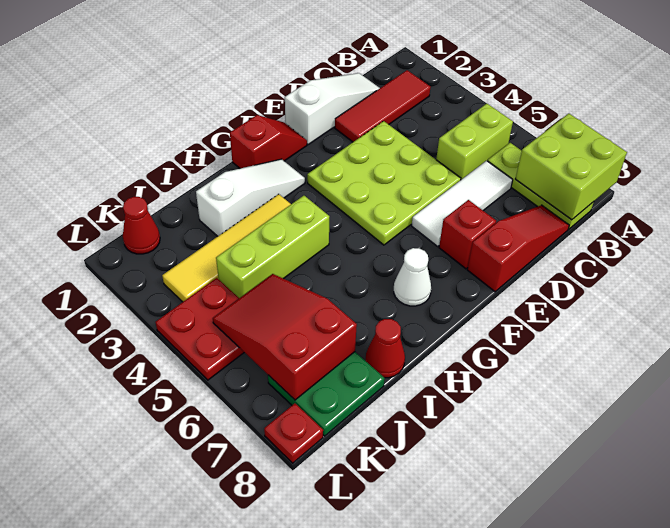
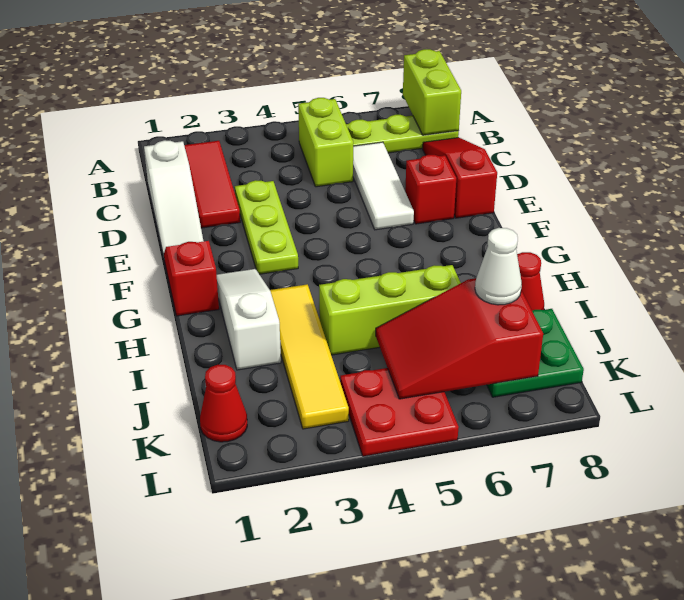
lime 2x2 brick [516,114,627,220] -> lime 1x2 brick [403,49,461,135]
white 1x3 slope [285,73,380,145] -> white 1x3 slope turned to [144,140,204,257]
lime 3x3 plate [307,121,461,245] -> lime 1x3 plate [235,180,298,274]
white 1x1 cone [394,248,431,306] -> white 1x1 cone moved to [475,228,522,305]
lime 1x3 brick [216,196,329,298] -> lime 1x3 brick turned to [319,265,461,355]
red 1x1 plate [264,403,323,463] -> none

